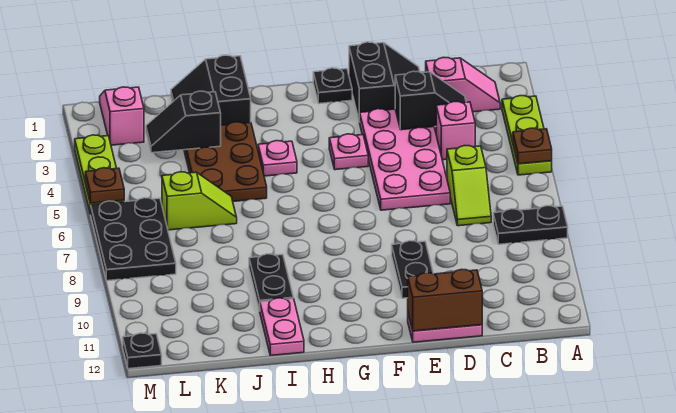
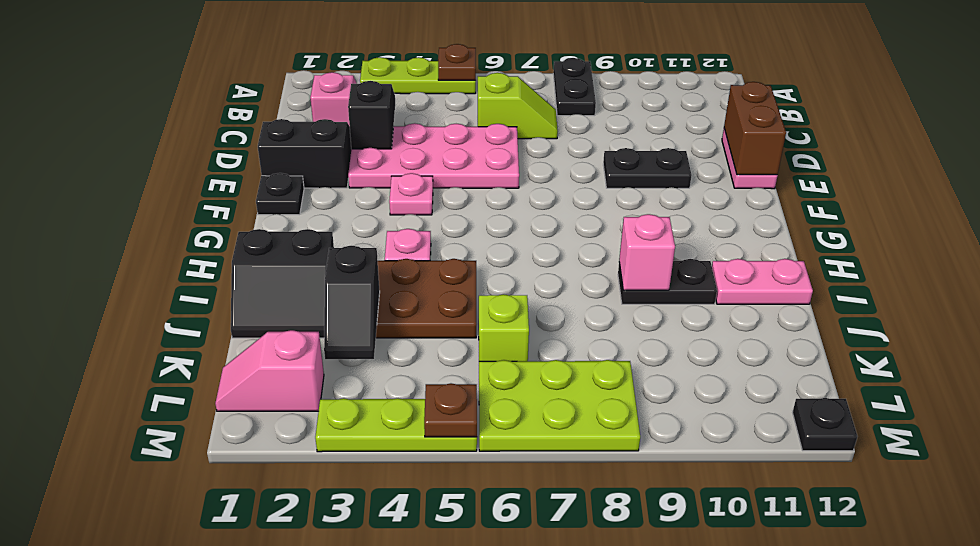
pink 1x1 brick [436,101,475,160] -> pink 1x1 brick moved to [619,214,675,290]
black 2x3 plate [91,198,176,281] -> lime 2x3 plate [479,360,640,451]

